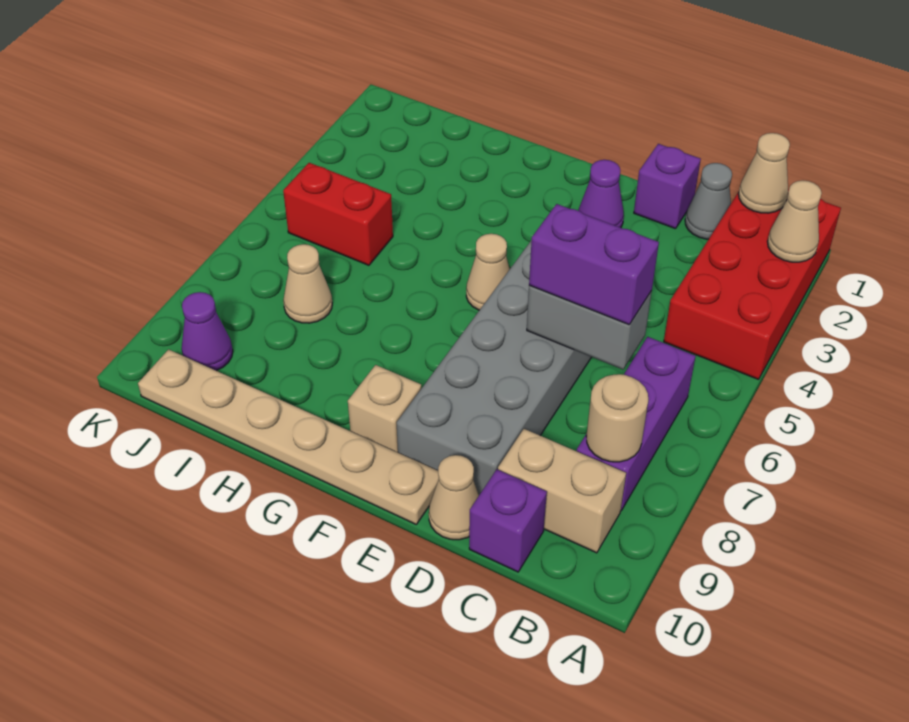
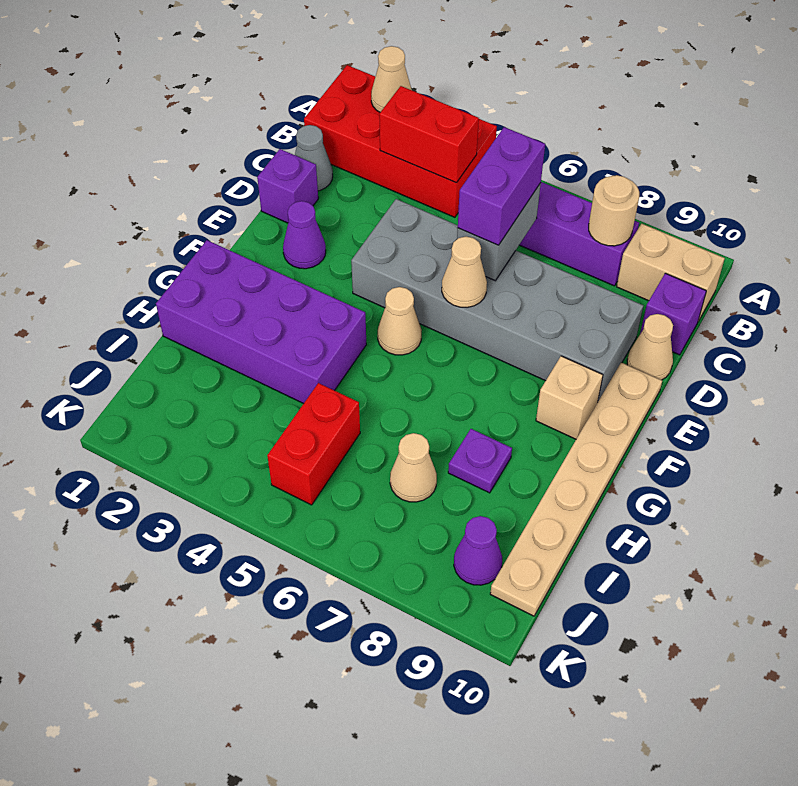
tan 1x1 cone [739,133,790,213] -> tan 1x1 cone moved to [442,237,487,307]
none -> red 1x2 brick [379,86,479,183]
tan 1x2 brick [498,429,626,553] -> tan 1x2 brick turned to [617,224,725,321]
none -> purple 2x4 brick [156,240,366,404]
none -> purple 1x1 plate [448,429,512,493]

